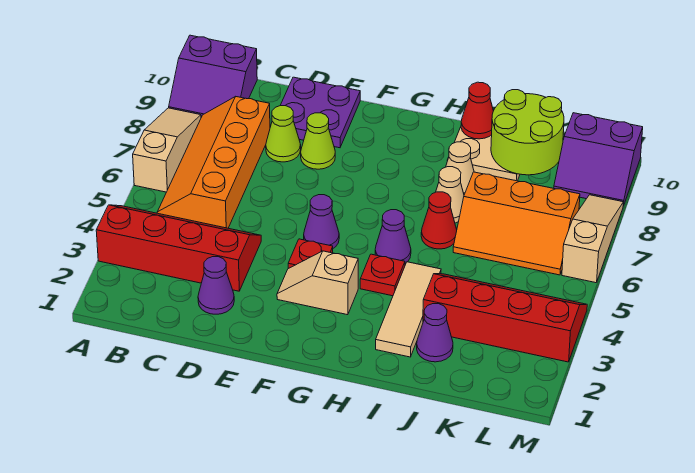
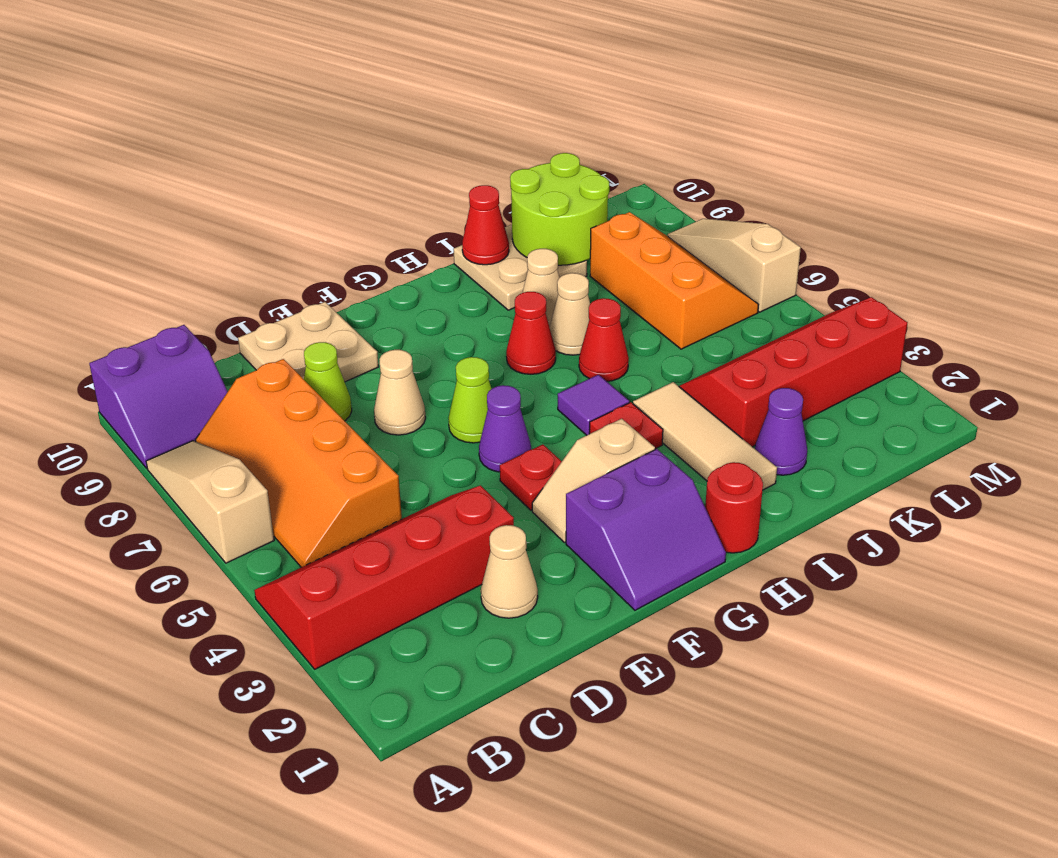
purple 1x1 cone [198,257,234,314] -> tan 1x1 cone [481,525,538,618]
purple 2x2 plate [280,77,360,148] -> tan 2x2 plate [238,302,378,382]
none -> tan 1x1 cone [374,350,426,435]
lime 1x1 cone [301,113,335,169] -> lime 1x1 cone moved to [448,357,491,443]
none -> red 1x1 round brick [705,462,763,553]
purple 1x1 cone [375,210,411,263] -> purple 1x1 tile [558,375,629,435]
none -> red 1x1 cone [506,292,556,374]
orange 2x3 slope [453,172,580,275] -> orange 2x3 slope turned to [590,212,759,349]
purple 2x2 slope [554,113,643,206] -> purple 2x2 slope moved to [566,449,726,610]

